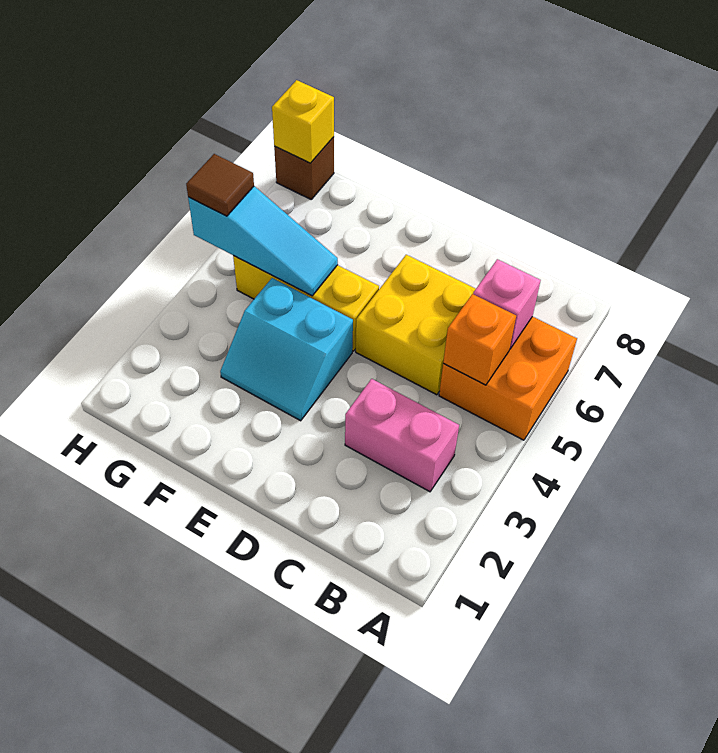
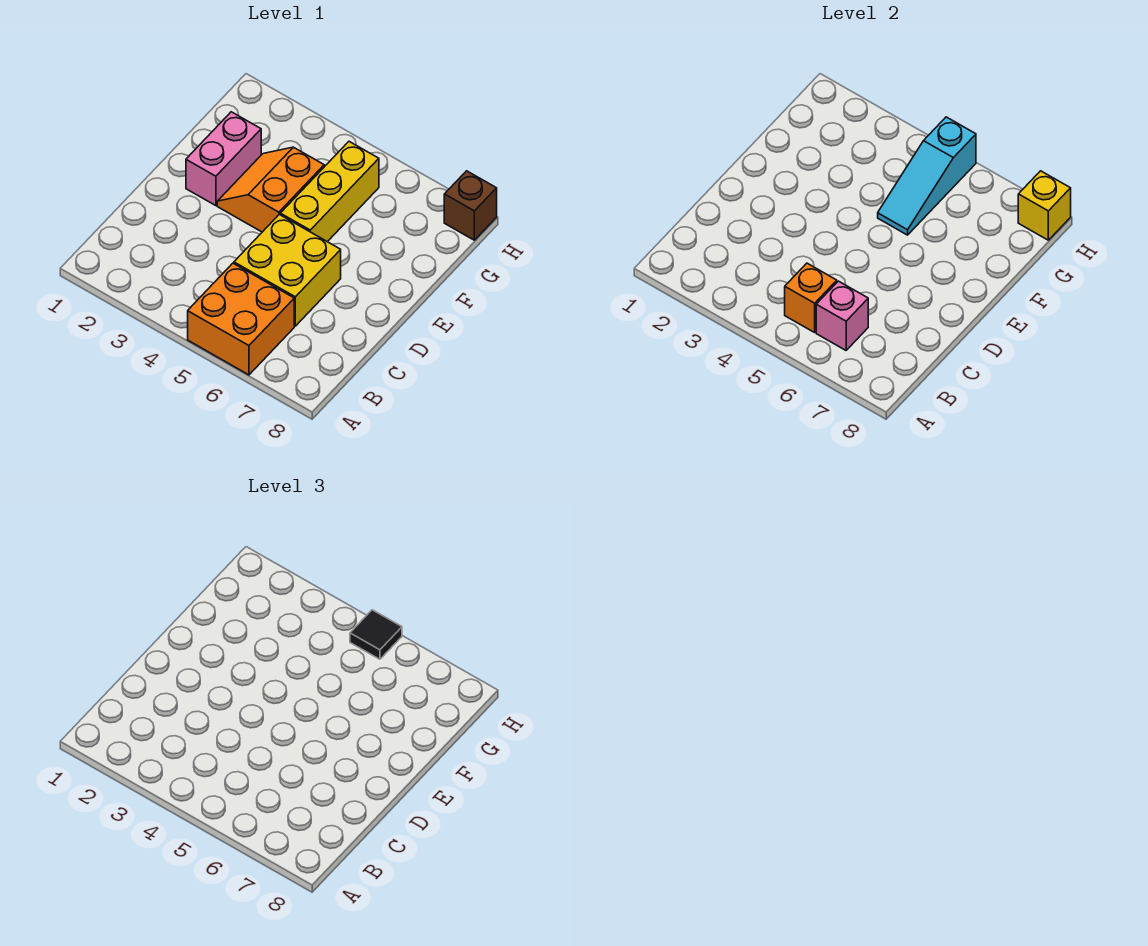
pink 1x2 brick [345,379,459,492] -> pink 1x2 brick moved to [186,112,261,206]
cyan 2x2 slope [220,278,353,421] -> orange 2x2 slope [217,147,324,232]
brown 1x1 tile [186,154,254,216] -> black 1x1 tile [350,610,402,659]

